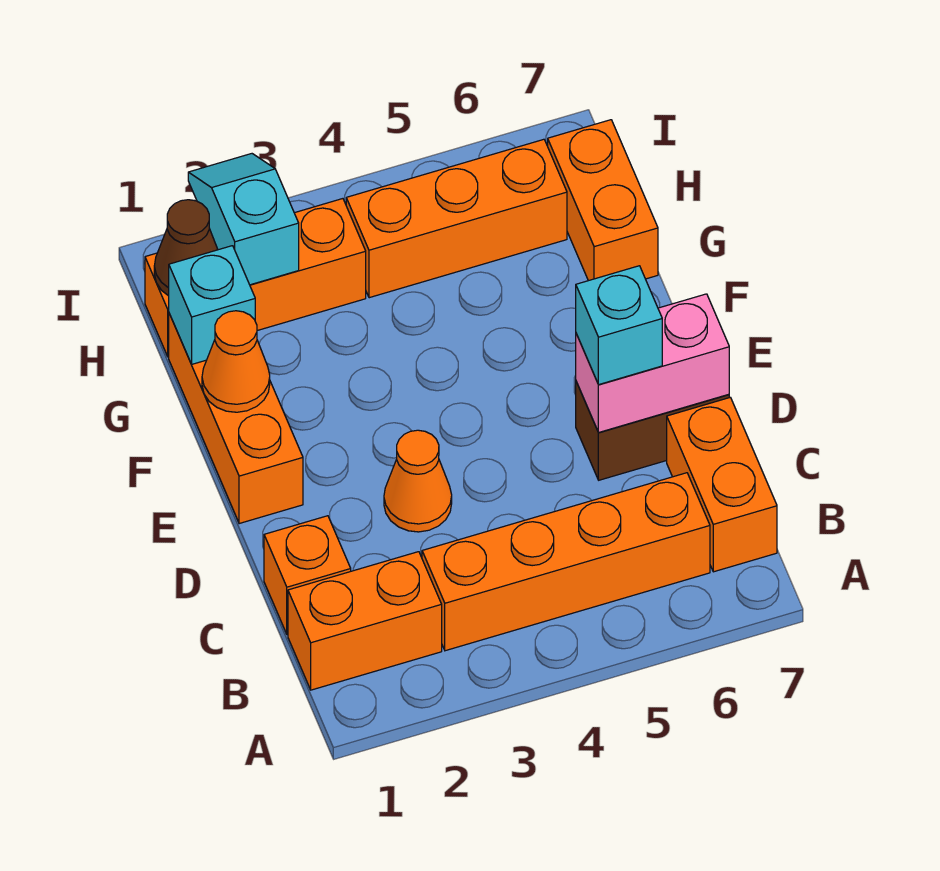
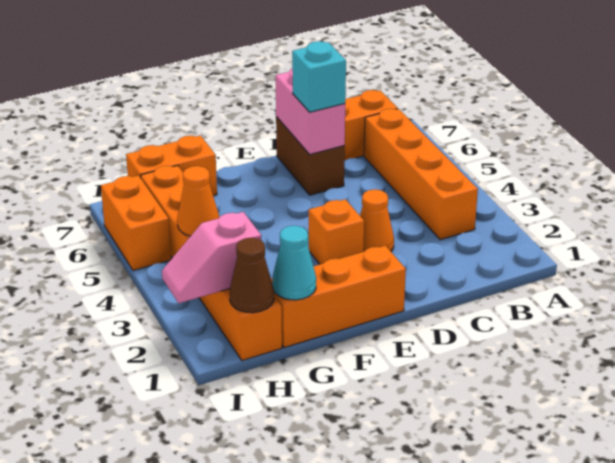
orange 1x2 brick [288,552,442,690] -> orange 1x2 brick moved to [101,176,171,270]
orange 1x1 brick [264,516,351,635] -> orange 1x1 brick moved to [308,199,364,264]
orange 1x1 cone [202,311,270,412] -> orange 1x1 cone moved to [177,166,219,236]
cyan 1x1 brick [169,246,255,364] -> cyan 1x1 cone [272,226,316,300]
cyan 1x2 slope [188,154,299,285] -> pink 1x2 slope [162,212,261,303]

